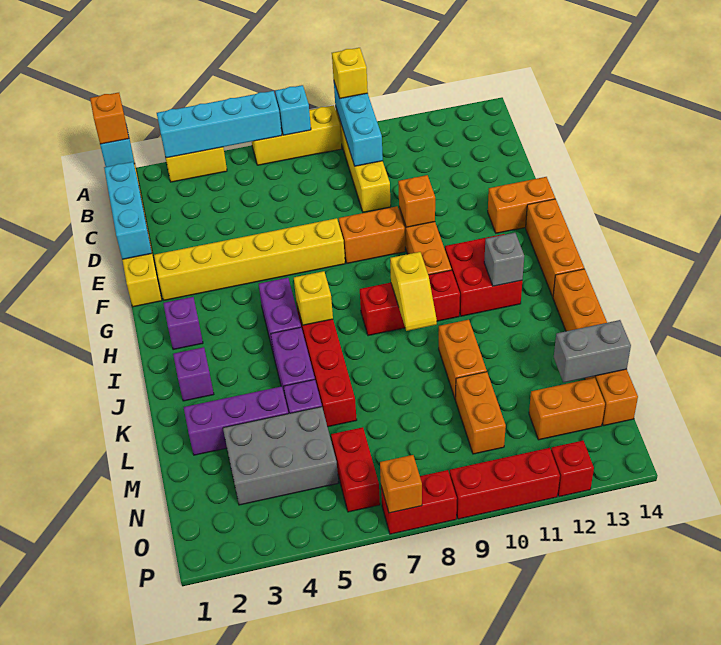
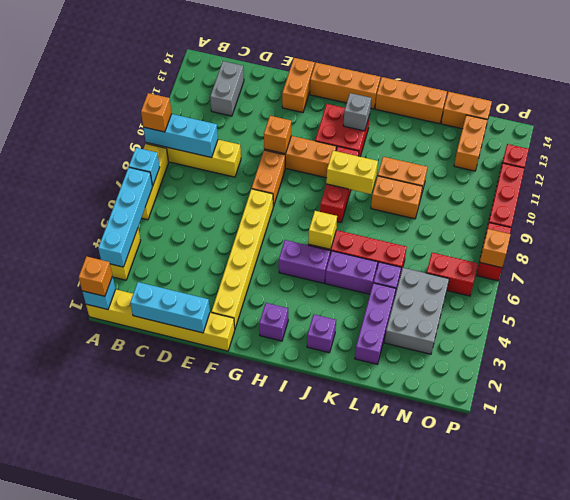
yellow 1x1 brick [332,48,368,98] -> orange 1x1 brick [141,93,172,132]
yellow 1x2 slope [390,252,437,331] -> yellow 1x2 brick [326,151,378,194]
orange 1x2 brick [455,372,506,454] -> orange 1x2 brick moved to [371,176,422,219]
grey 1x2 brick [554,320,631,383] -> grey 1x2 brick moved to [210,61,244,116]

